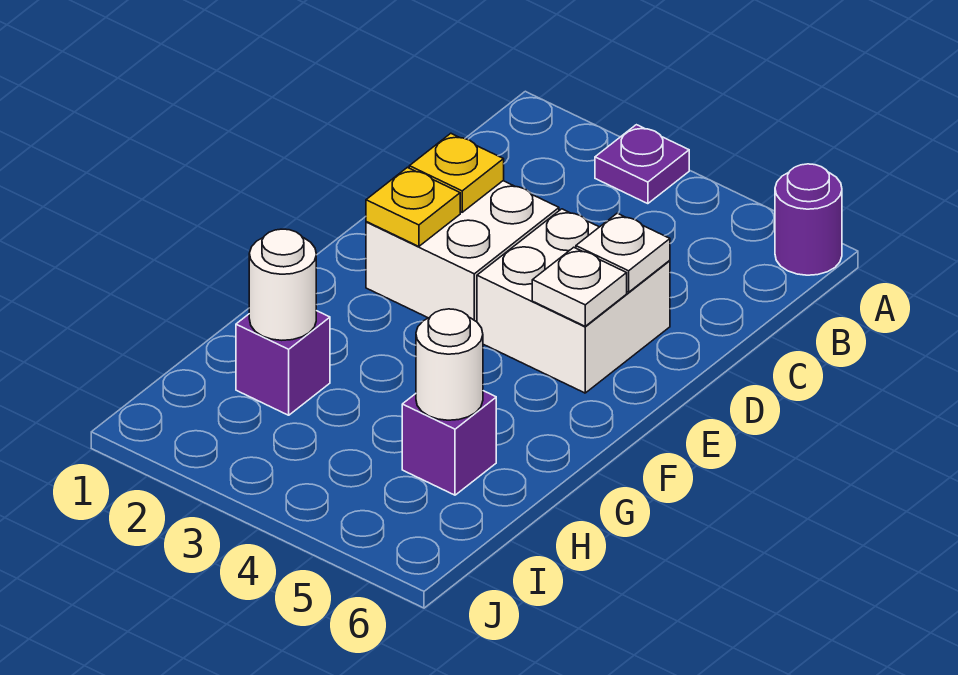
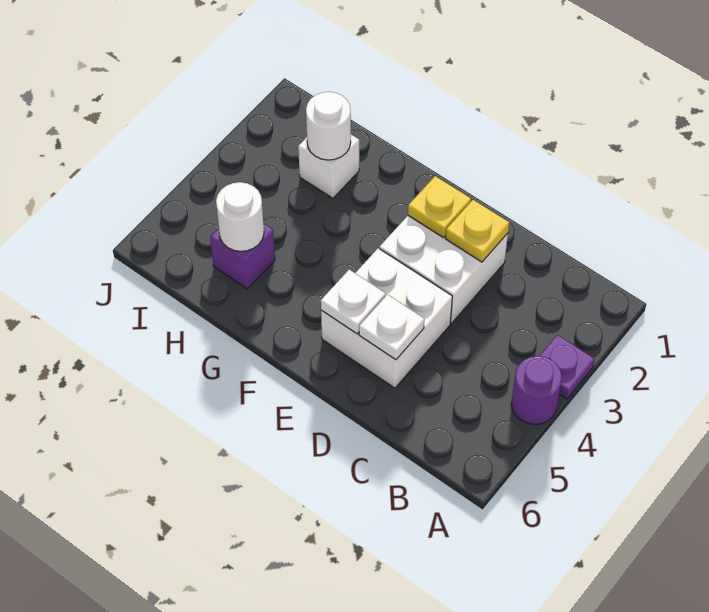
purple 1x1 round brick [775,164,842,275] -> purple 1x1 round brick moved to [511,356,562,424]
purple 1x1 brick [236,311,330,415] -> white 1x1 brick [298,135,359,198]

